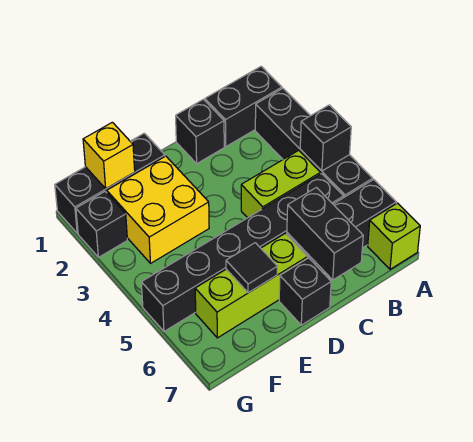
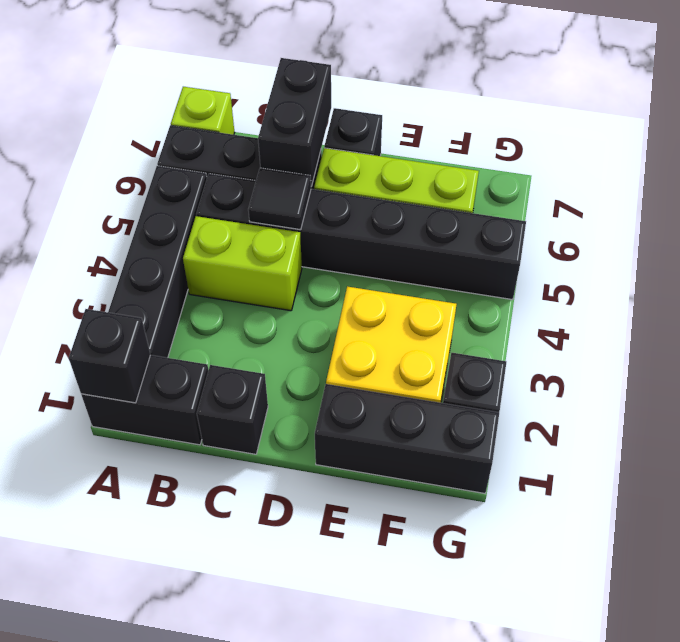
black 1x1 brick [300,105,351,171] -> black 1x1 brick moved to [69,309,150,403]
black 1x1 tile [226,243,277,293] -> black 1x1 tile moved to [248,168,311,230]
yellow 1x1 brick [83,122,135,189] -> none

